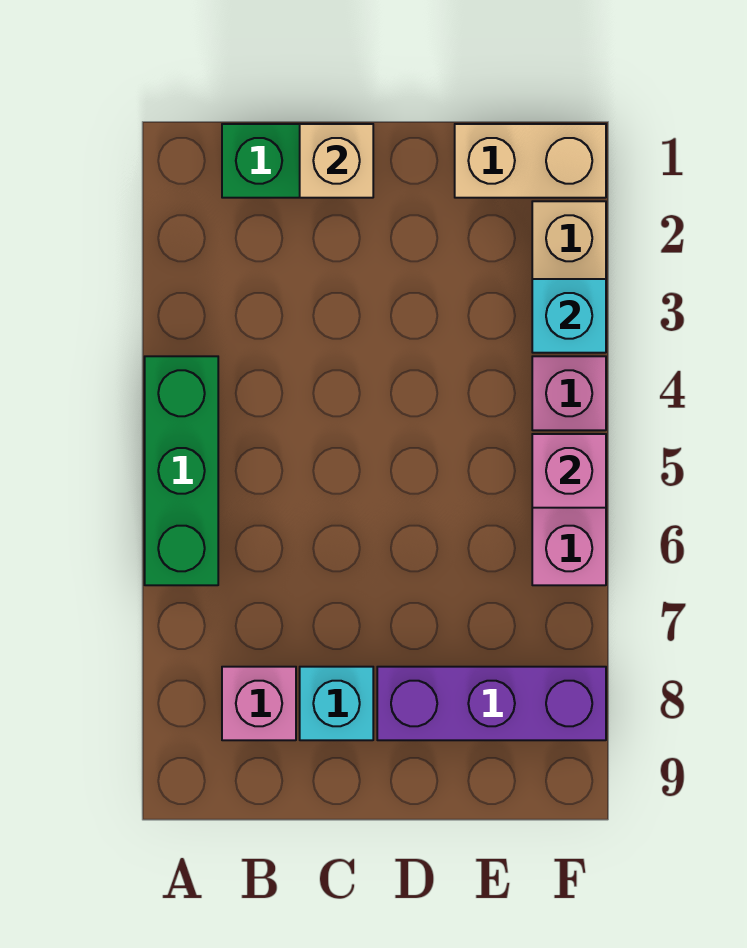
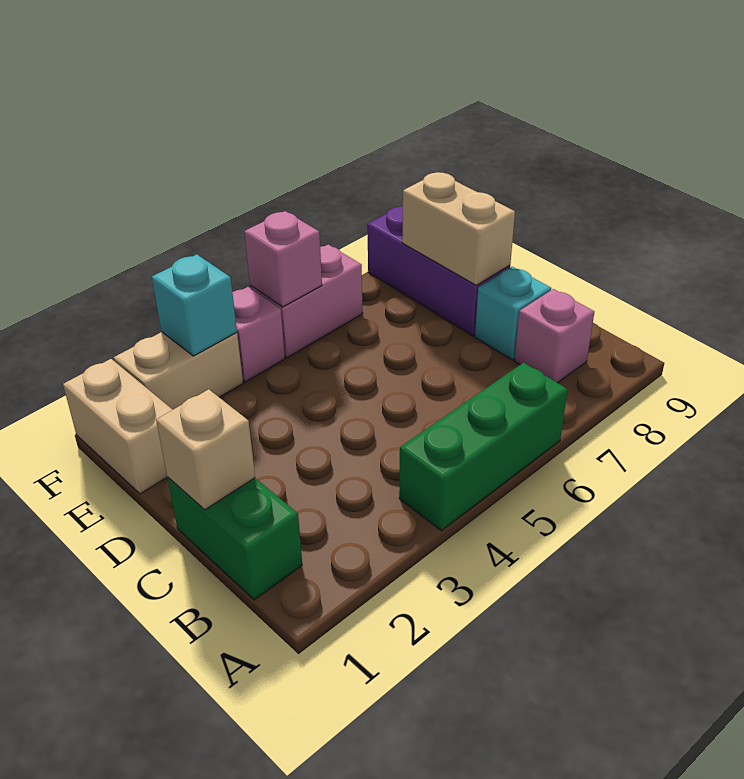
none -> tan 1x2 brick [402,172,515,285]

